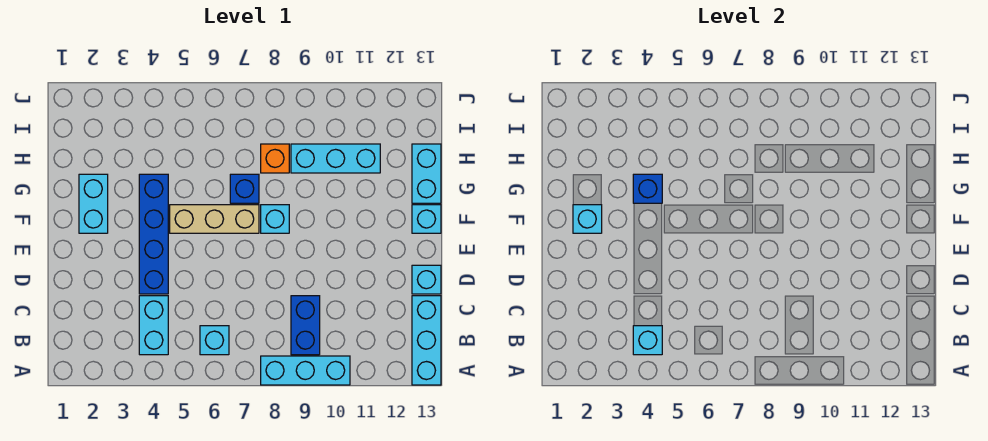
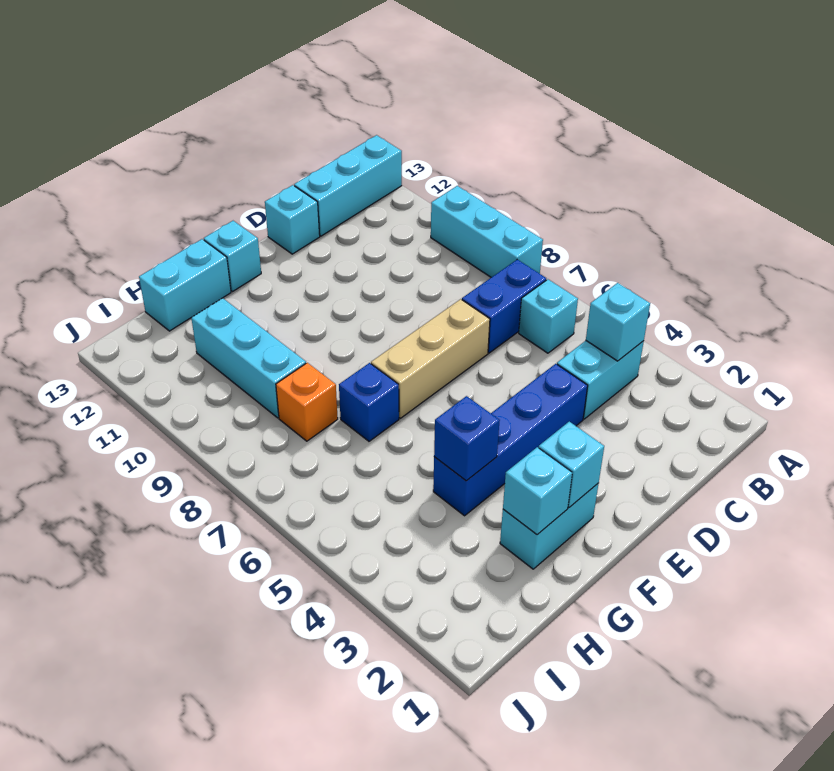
blue 1x2 brick [291,296,320,355] -> blue 1x2 brick moved to [462,260,546,353]
tan 1x3 brick [170,205,259,233] -> tan 1x3 brick turned to [371,299,490,418]
cyan 1x1 brick [261,205,289,233] -> cyan 1x1 brick moved to [503,447,572,535]

